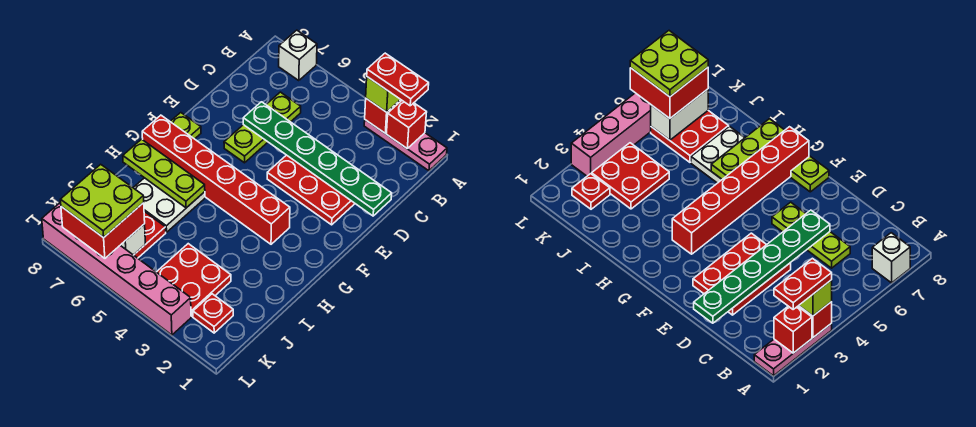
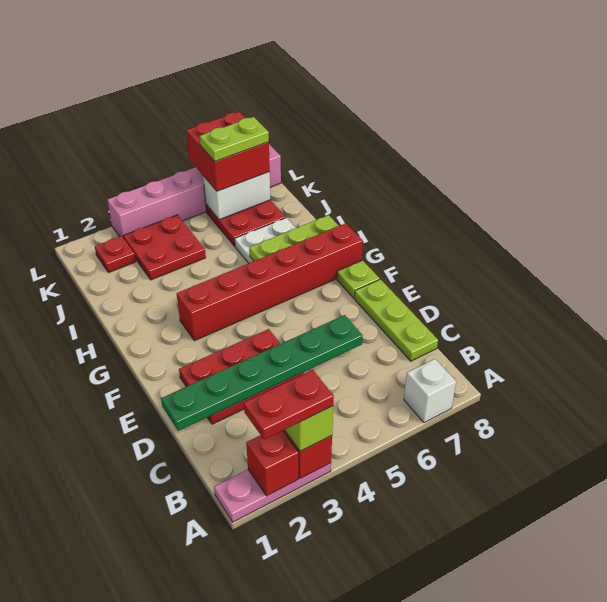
lime 1x3 plate [224,92,301,163] -> lime 1x3 plate moved to [355,279,438,361]
lime 2x2 plate [60,164,144,238] -> lime 1x2 plate [200,117,269,161]

